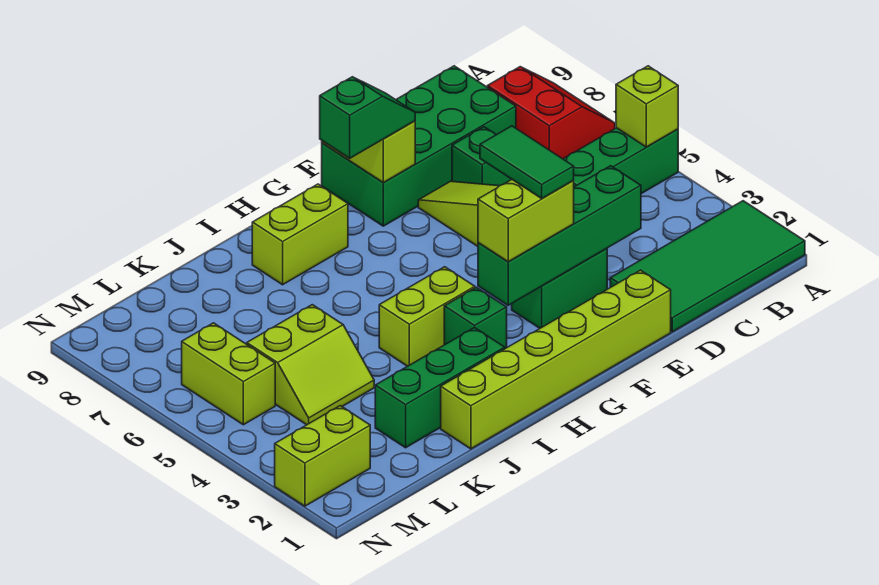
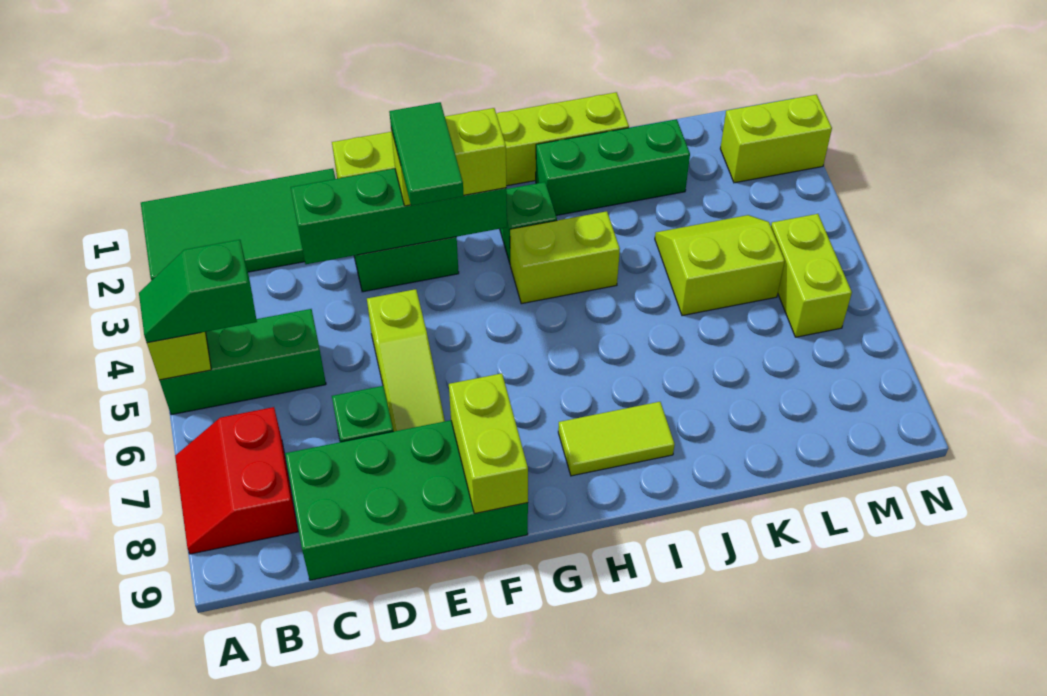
green 1x2 slope [320,77,415,158] -> green 1x2 slope moved to [139,240,257,343]
lime 1x2 brick [252,184,348,285] -> lime 1x2 tile [558,402,675,476]

